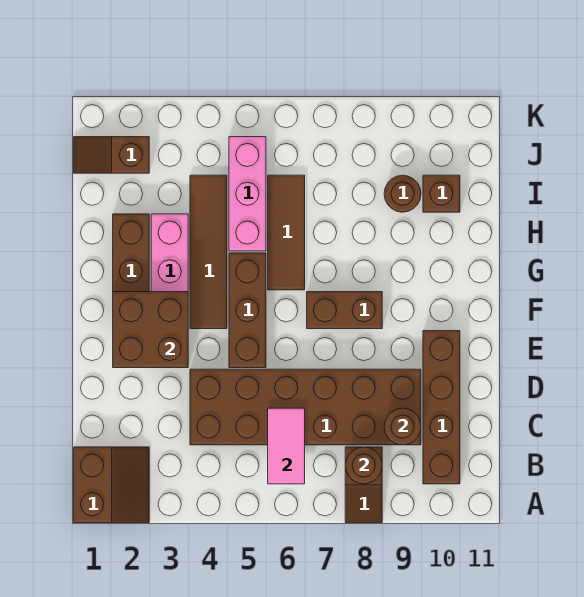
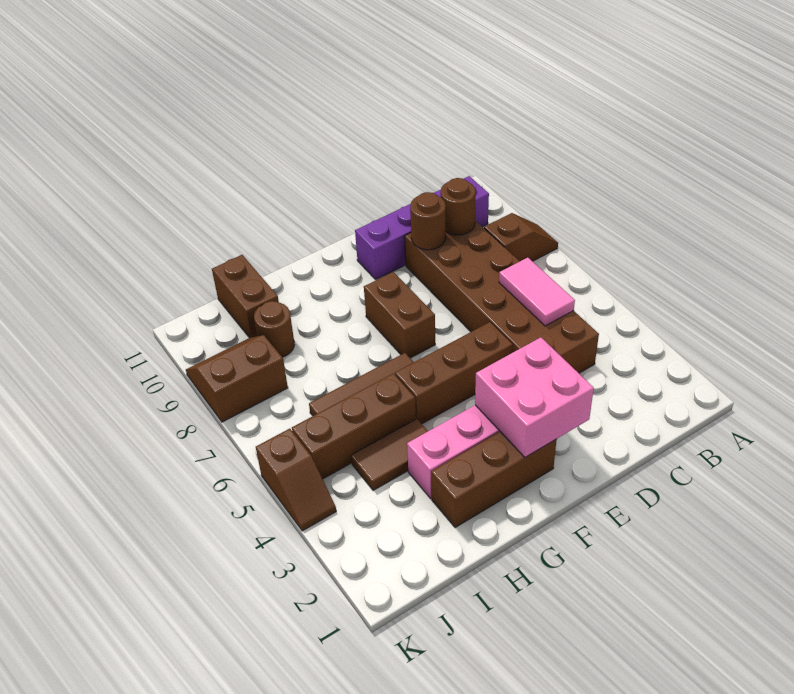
brown 2x2 slope [74,447,149,523] -> brown 2x2 slope moved to [186,335,288,422]
pink 1x2 tile [268,408,305,484] -> pink 1x2 tile turned to [499,258,575,326]
brown 1x1 round brick [345,447,382,484] -> brown 1x1 round brick moved to [410,192,446,250]
brown 1x4 brick [423,331,460,484] -> purple 1x4 brick [355,176,489,279]
brown 2x2 brick [113,292,188,368] -> pink 2x2 brick [475,337,594,457]
brown 1x4 tile [190,175,227,329] -> brown 1x2 tile [351,419,428,491]
pink 1x3 brick [229,137,266,251] -> brown 1x3 brick [292,373,416,479]
brown 1x1 brick [423,175,460,212] -> brown 1x2 brick [212,255,279,338]
brown 1x2 slope [74,137,149,173] -> brown 1x2 slope moved to [256,429,336,531]

